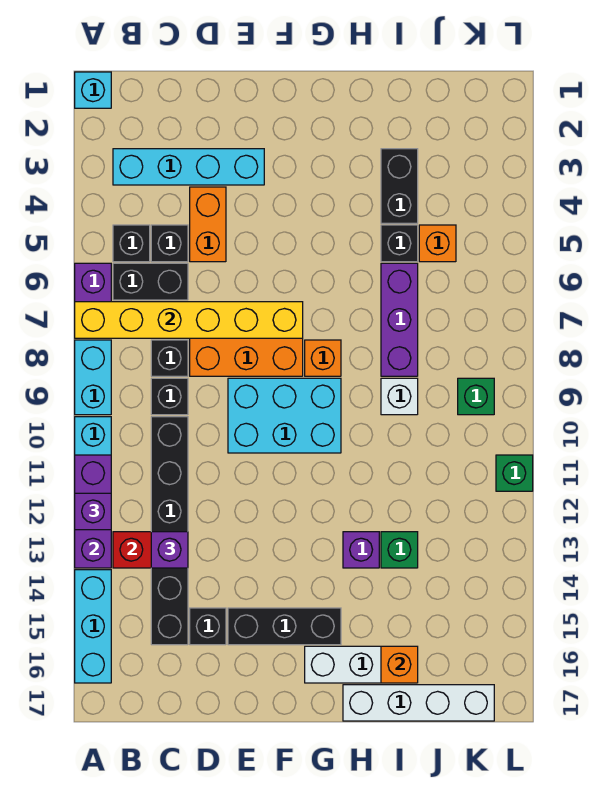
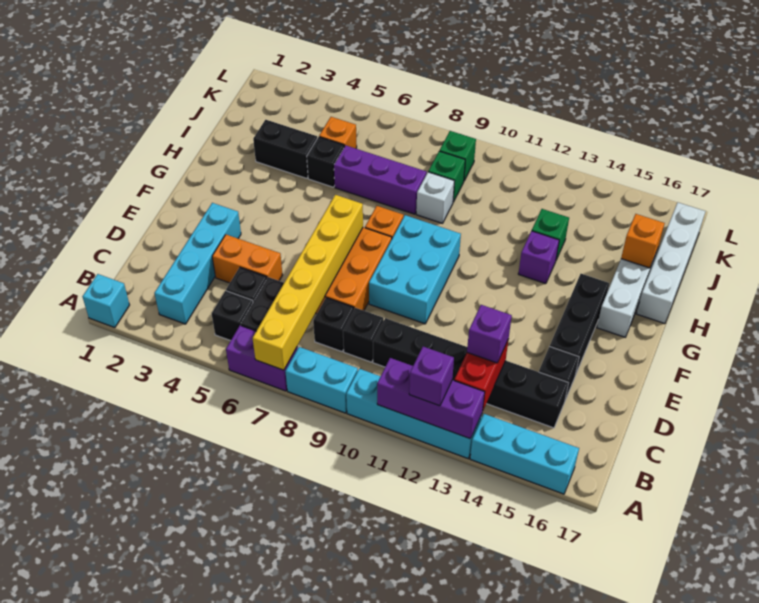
green 1x1 brick [496,455,533,491] -> green 1x1 brick moved to [428,151,465,202]

